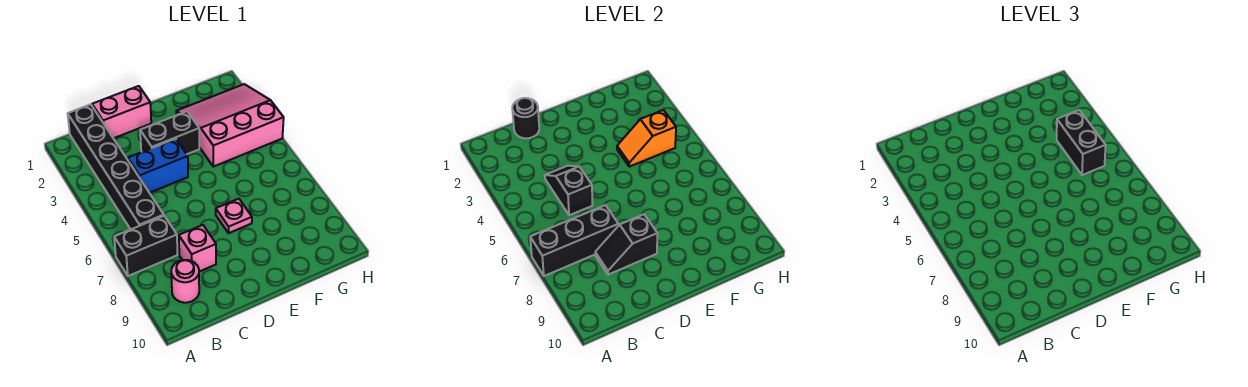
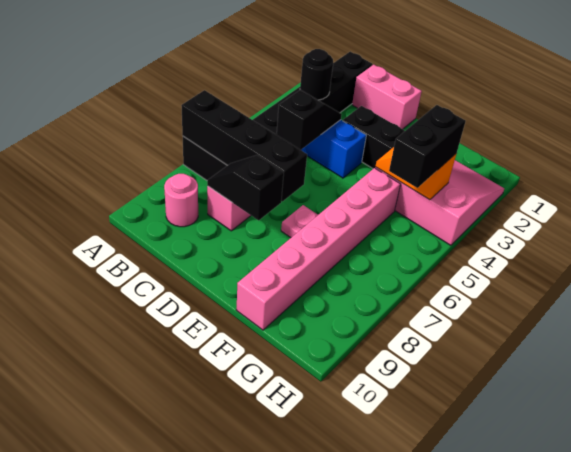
black 1x3 brick [530,205,618,276] -> black 1x4 brick [181,90,307,201]
black 1x1 round brick [512,98,539,138] -> black 1x1 round brick moved to [300,49,333,100]
none -> pink 1x6 brick [237,168,400,330]

